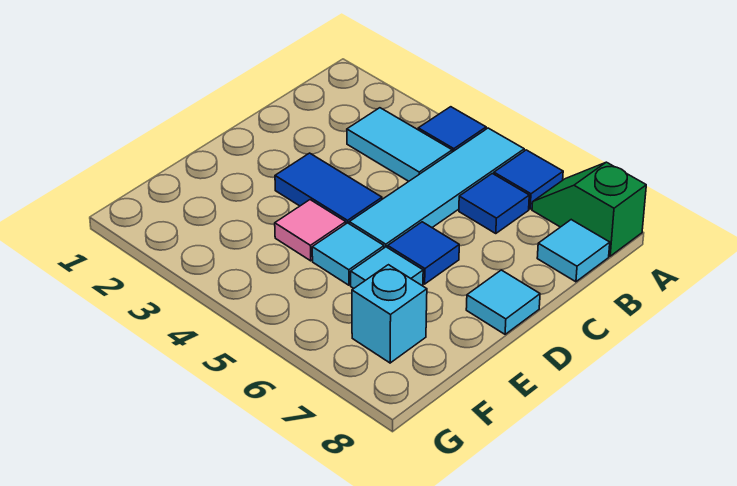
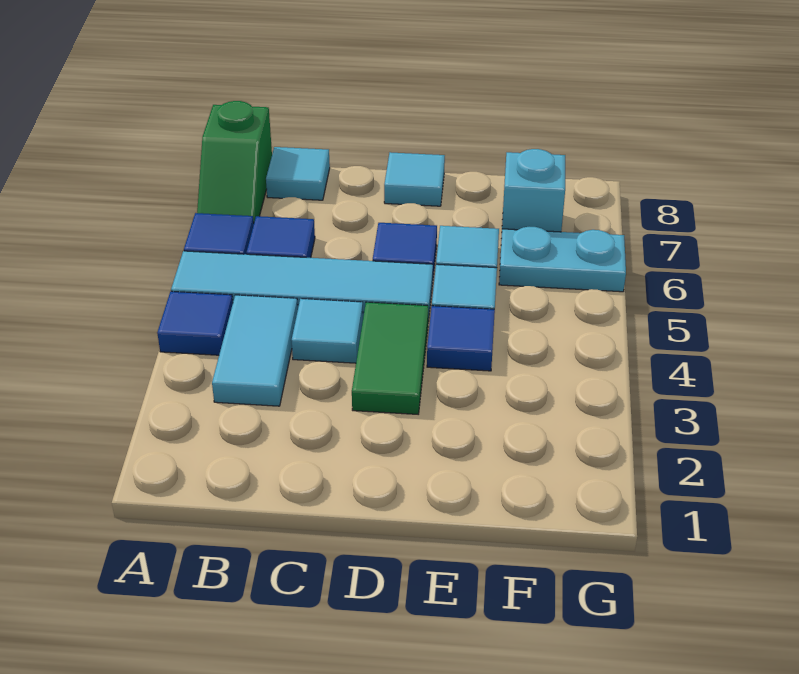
none -> cyan 1x1 tile [291,299,363,363]
blue 1x2 tile [275,153,382,224] -> green 1x2 tile [352,302,428,414]
pink 1x1 tile [275,200,346,261] -> blue 1x1 tile [427,306,495,371]
none -> cyan 1x2 plate [499,227,626,292]

